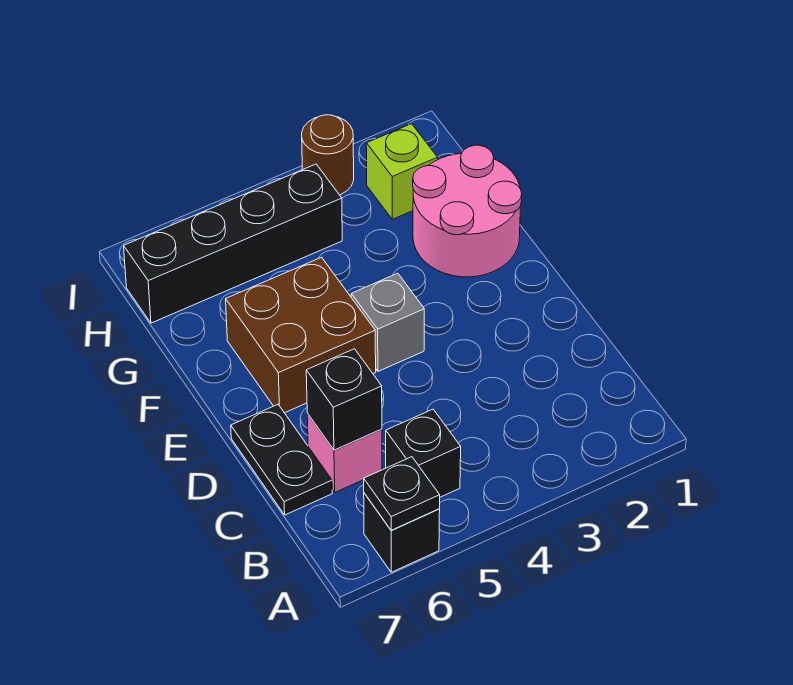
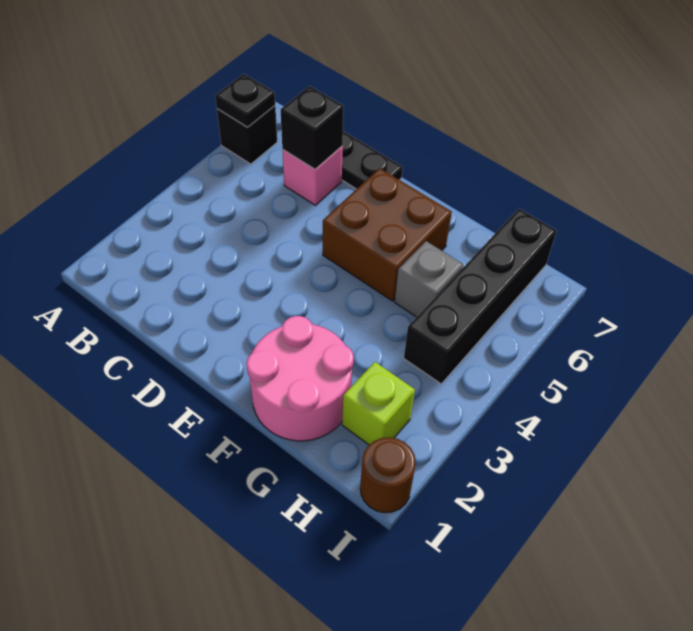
black 1x1 brick [386,409,461,497] -> none
grey 1x1 brick [351,273,424,371] -> grey 1x1 brick moved to [395,241,463,317]
brown 1x1 round brick [302,115,354,195] -> brown 1x1 round brick moved to [360,437,416,513]

